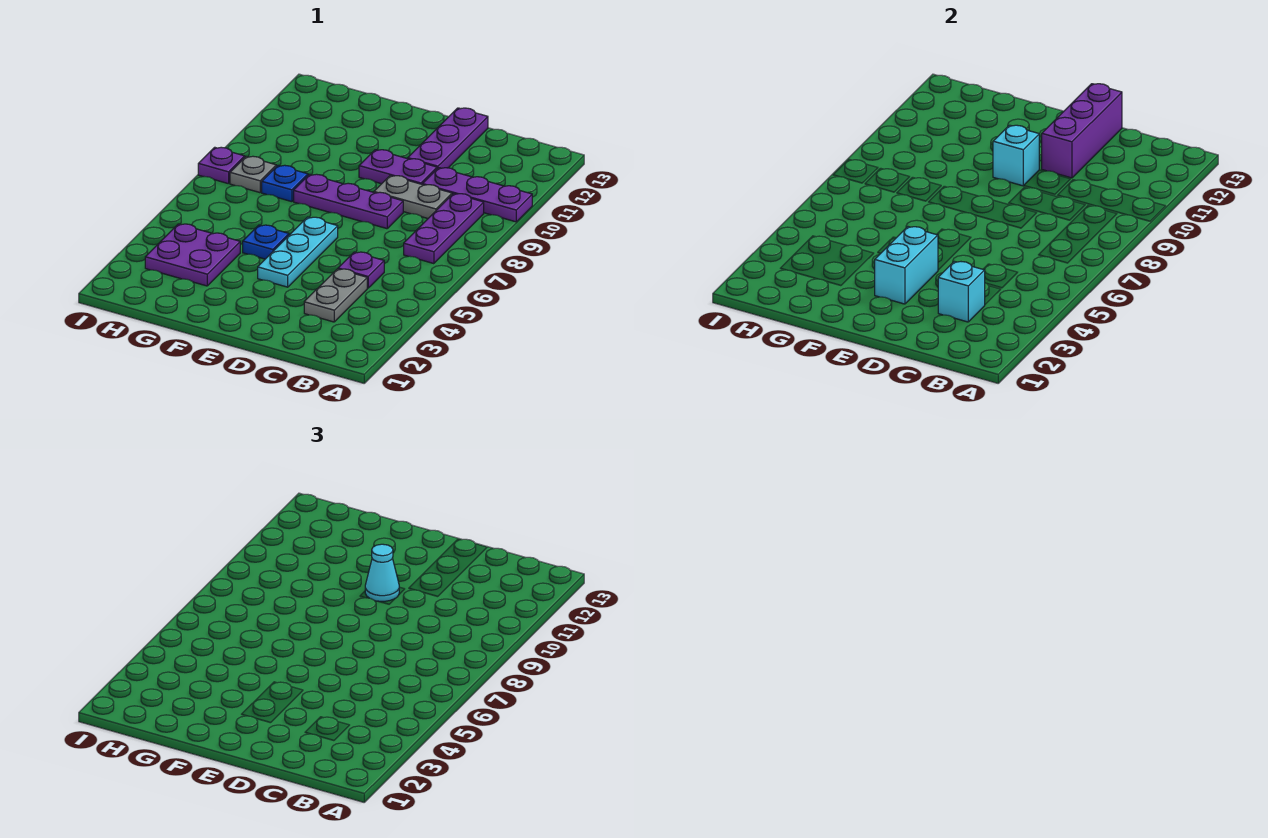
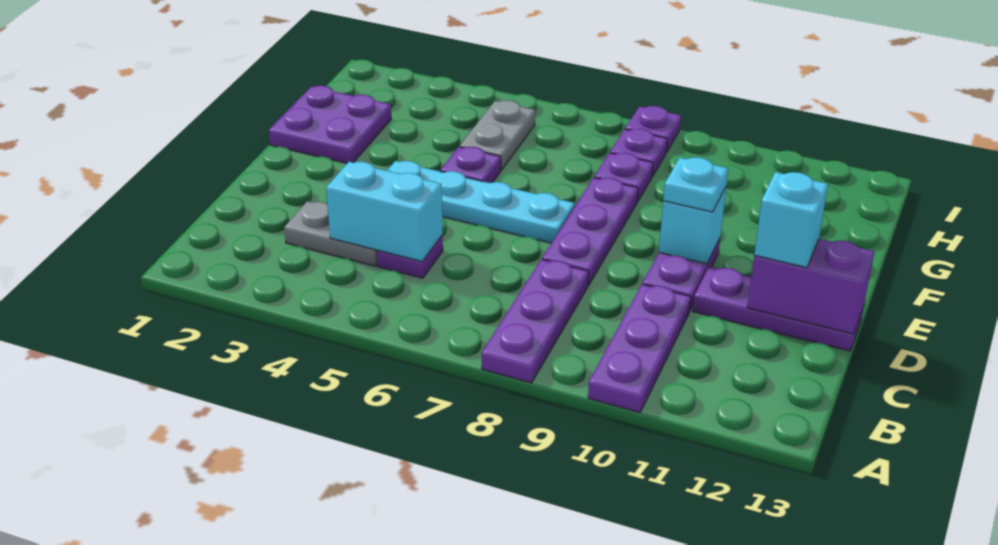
purple 1x3 plate [404,193,484,264] -> purple 1x3 plate turned to [482,259,589,383]
cyan 1x1 brick [938,261,985,322] -> cyan 1x1 brick moved to [754,172,828,268]
grey 1x2 plate [374,176,452,218] -> grey 1x2 plate moved to [460,100,535,171]
purple 1x3 brick [1042,84,1122,178] -> purple 1x2 brick [747,239,874,334]
cyan 1x2 brick [875,227,938,304] -> cyan 1x2 brick moved to [326,162,443,261]
cyan 1x3 plate [258,217,338,287] -> cyan 1x4 plate [387,161,575,243]
cyan 1x1 cone [365,544,399,601] -> cyan 1x1 plate [663,157,728,212]
blue 1x1 plate [243,225,289,259] -> purple 1x1 plate [440,147,501,183]
purple 2x2 plate [145,224,240,286] -> purple 2x2 plate moved to [269,86,391,163]
blue 1x1 plate [262,165,308,202] -> purple 1x1 plate [594,153,653,202]
grey 1x1 plate [230,156,276,193] -> purple 1x1 plate [610,129,667,177]

